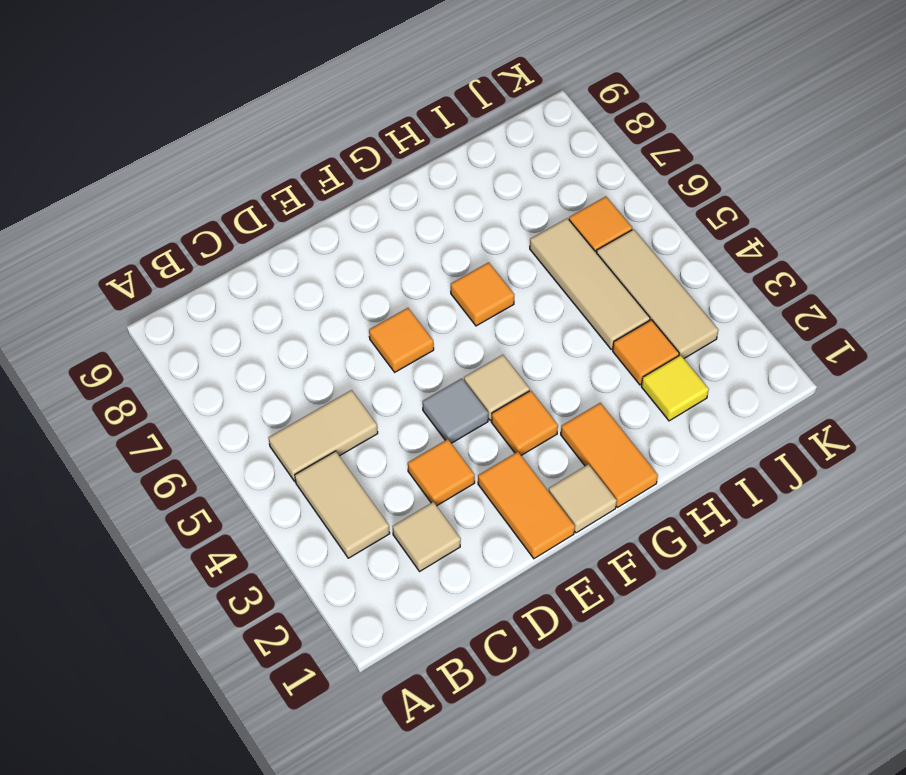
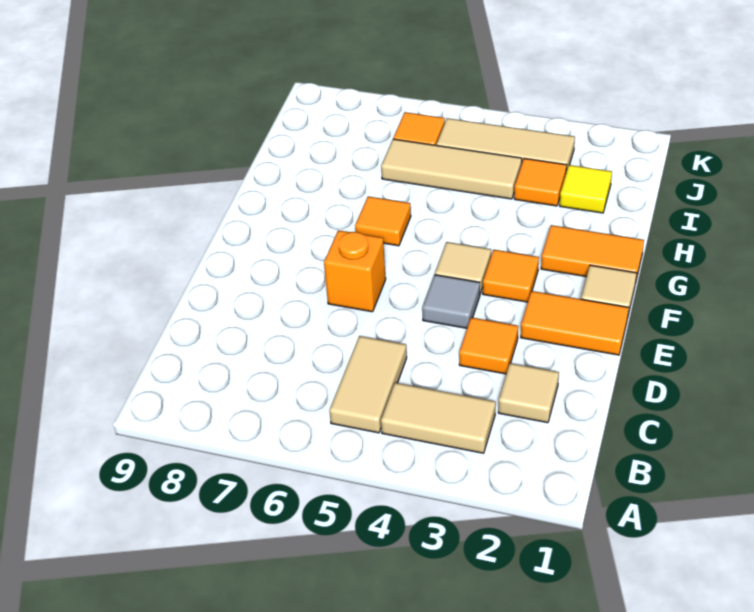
orange 1x1 tile [369,308,434,372] -> orange 1x1 brick [324,230,386,312]

